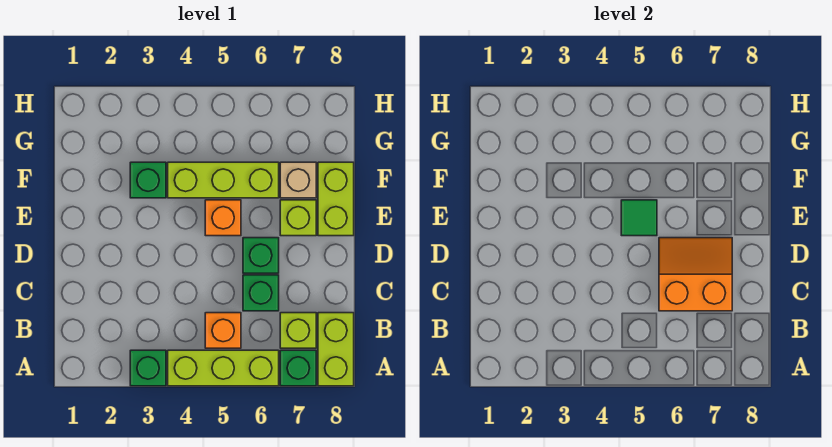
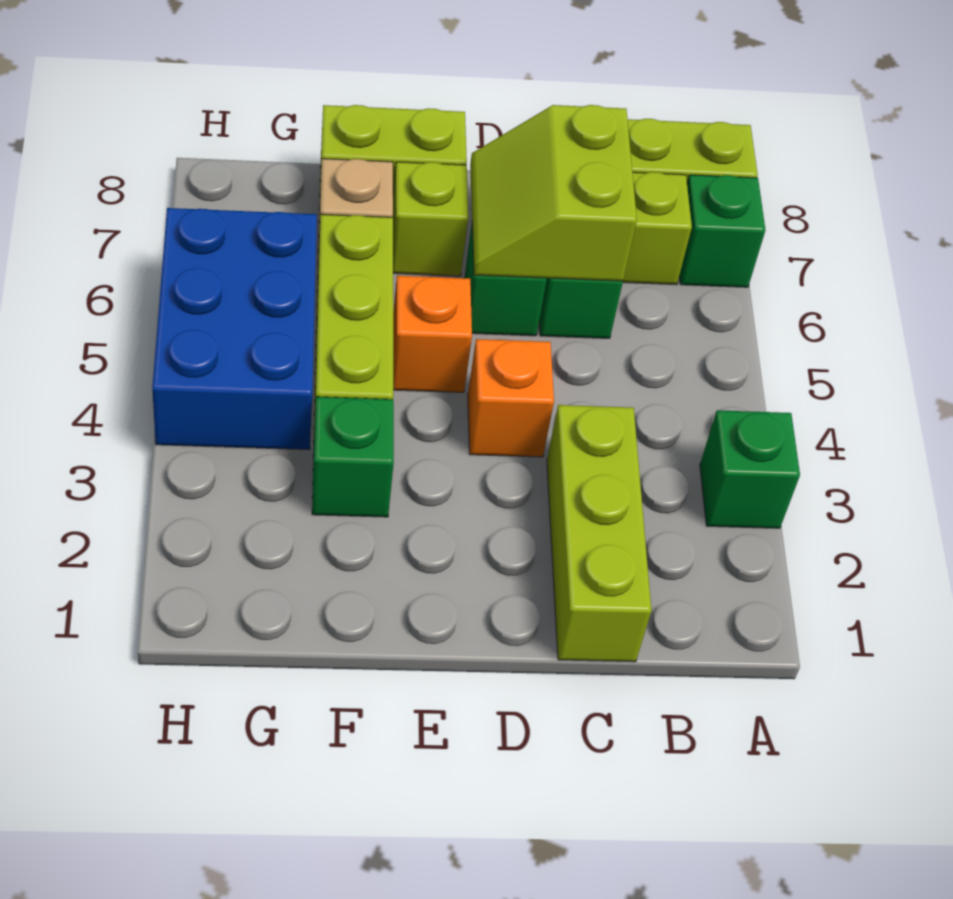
lime 1x3 brick [168,350,279,386] -> lime 1x3 brick moved to [547,405,651,662]
orange 1x1 brick [205,313,241,348] -> orange 1x1 brick moved to [468,339,554,457]
orange 2x2 slope [659,238,732,311] -> lime 2x2 slope [470,105,637,281]
green 1x1 tile [621,200,657,236] -> none
none -> blue 2x3 brick [152,208,317,450]

